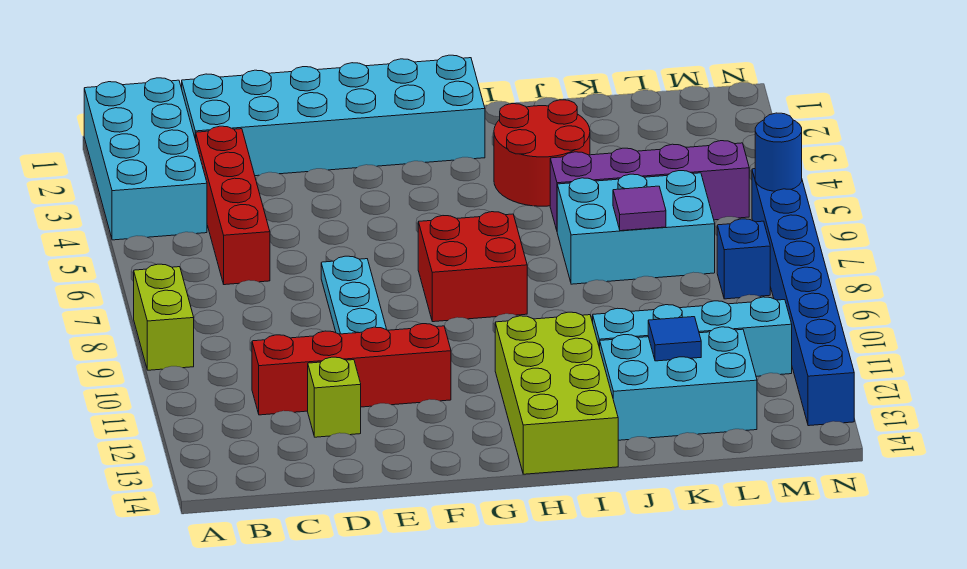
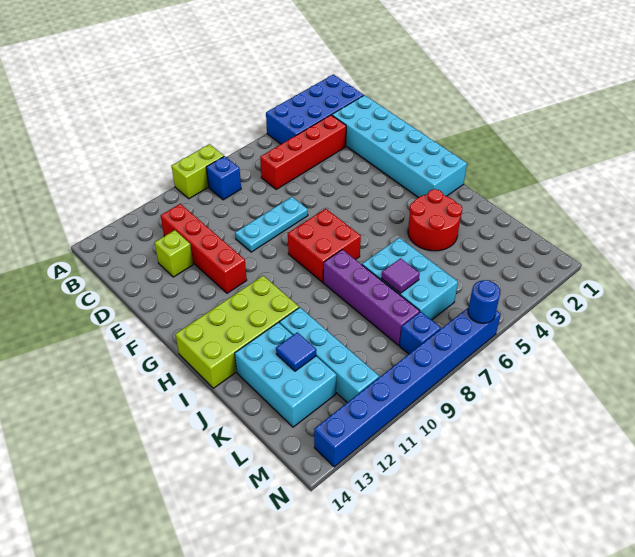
cyan 2x4 brick [84,78,207,240] -> blue 2x4 brick [266,74,364,144]
none -> blue 1x1 brick [206,156,241,200]
purple 1x4 brick [550,141,749,230] -> purple 1x4 brick moved to [323,250,420,345]

